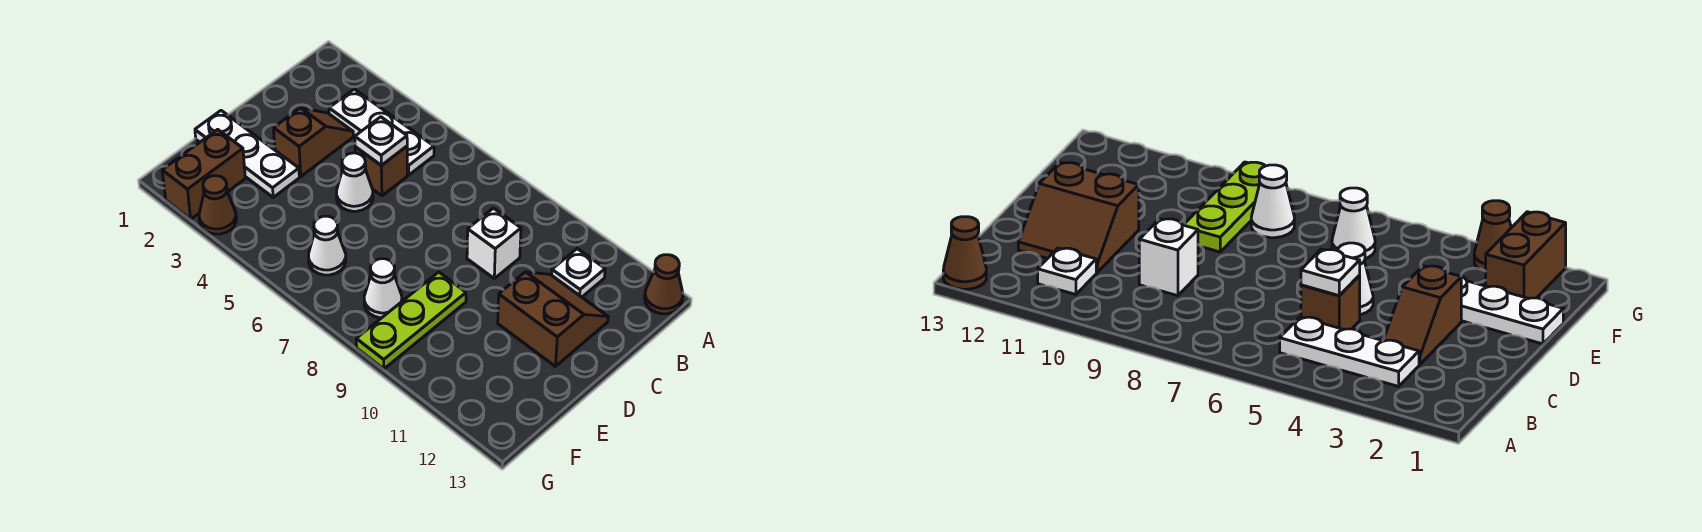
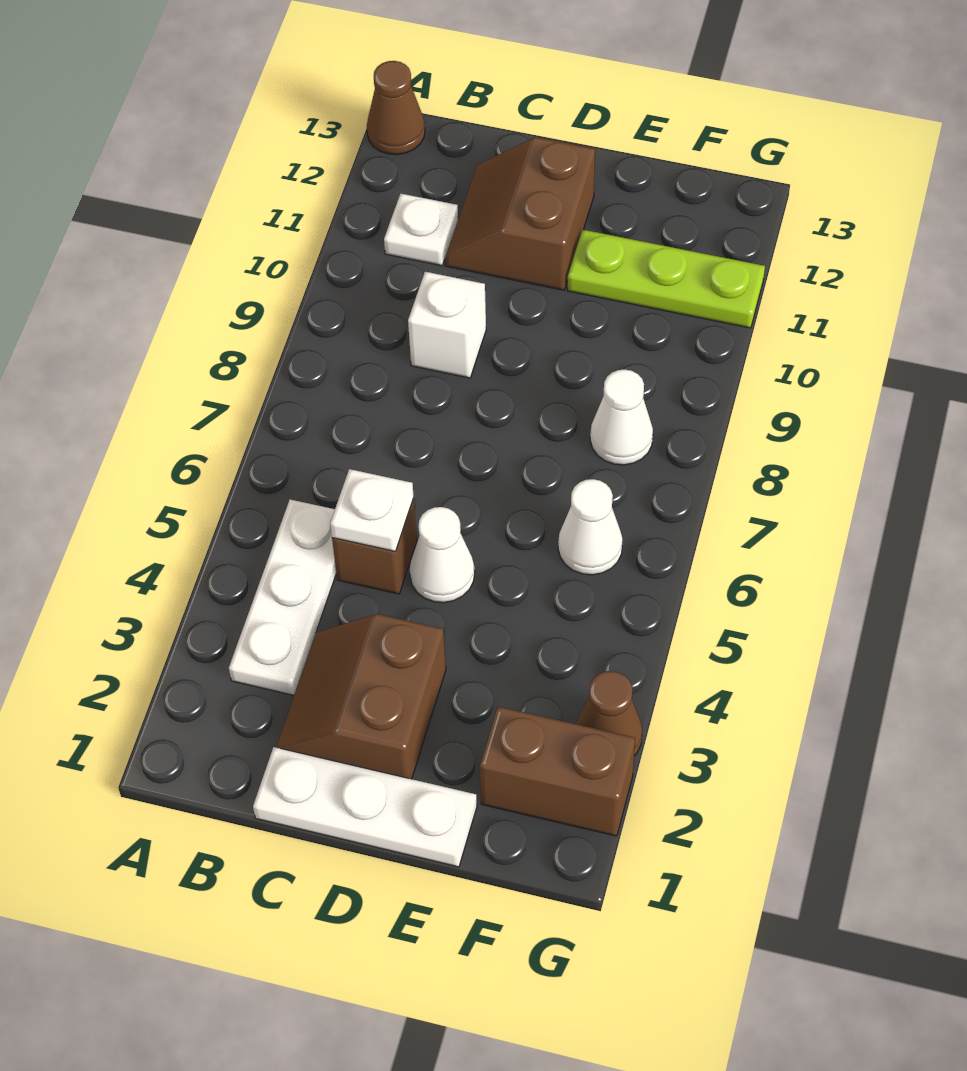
brown 1x2 slope [274,108,353,176] -> brown 2x2 slope [276,614,446,779]
white 1x3 plate [195,111,299,197] -> white 1x3 plate turned to [253,747,477,867]
lime 1x3 plate [356,272,466,369] -> lime 1x3 plate moved to [568,230,765,328]

